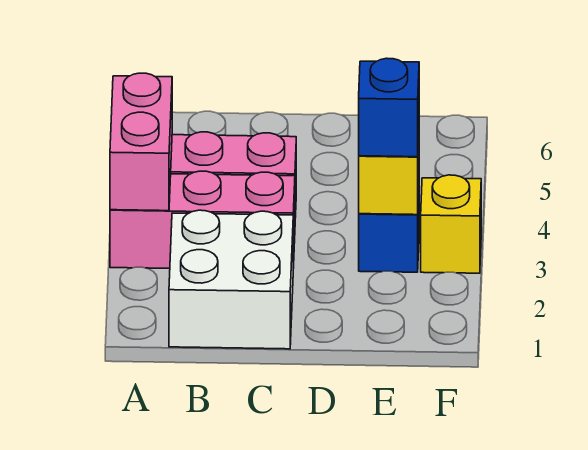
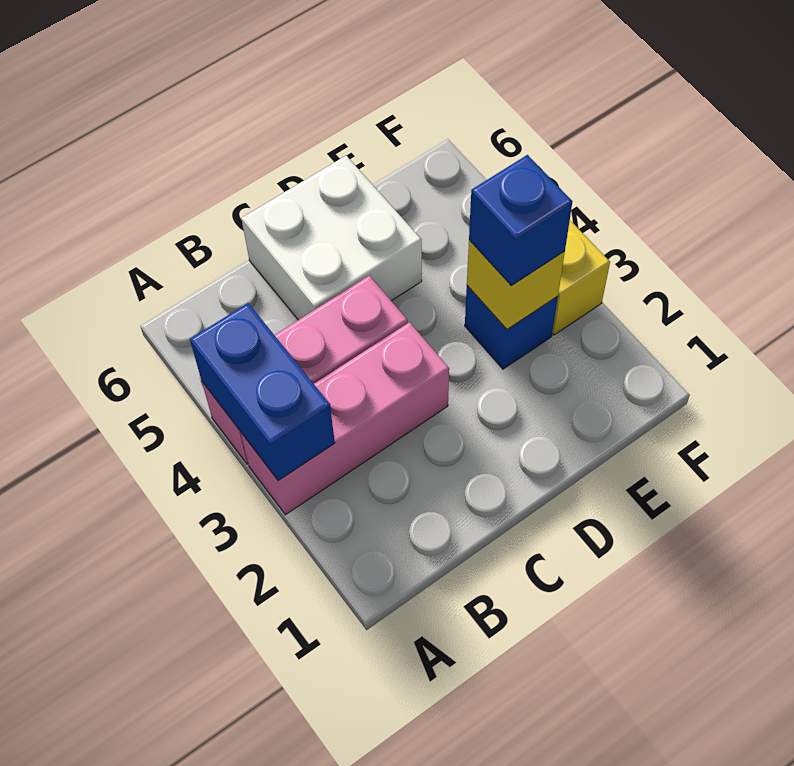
pink 1x2 brick [110,73,172,211] -> blue 1x2 brick [190,303,335,480]
white 2x2 brick [169,210,293,349] -> white 2x2 brick moved to [241,156,422,320]

